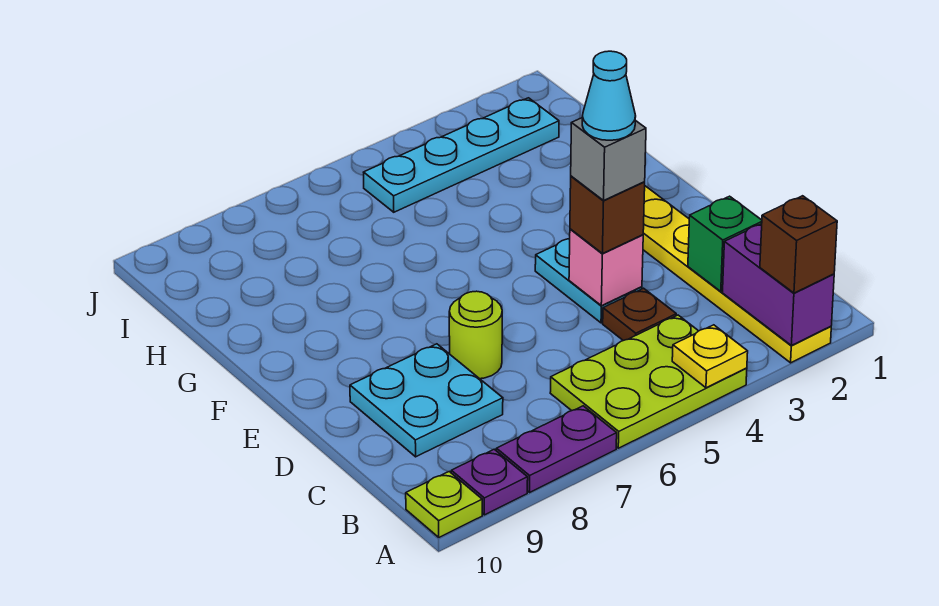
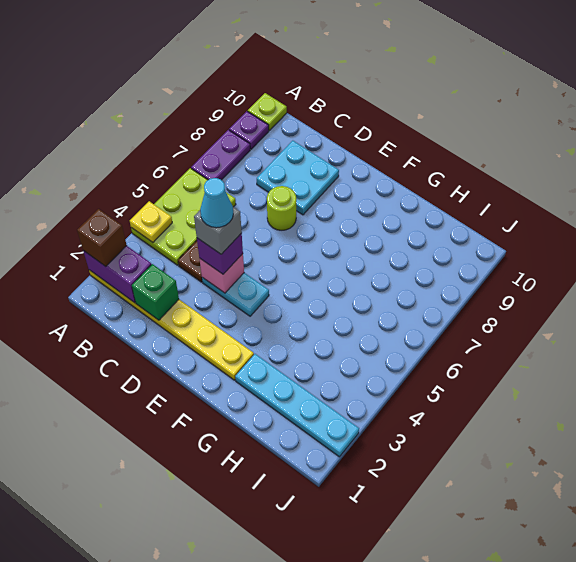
brown 1x1 brick [570,176,645,254] -> purple 1x1 brick [197,233,243,274]
cyan 1x4 plate [364,98,559,212] -> cyan 1x4 plate turned to [235,354,359,457]

